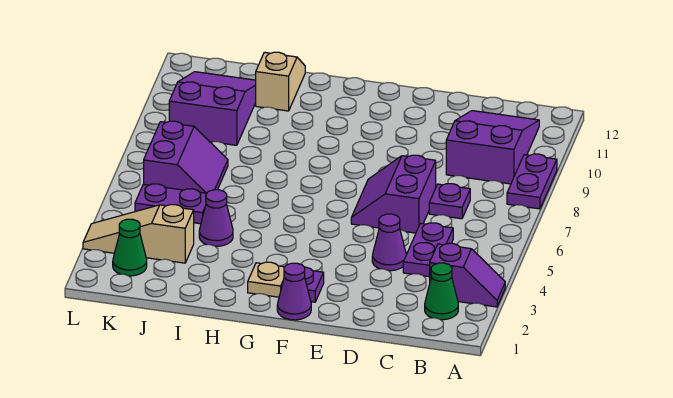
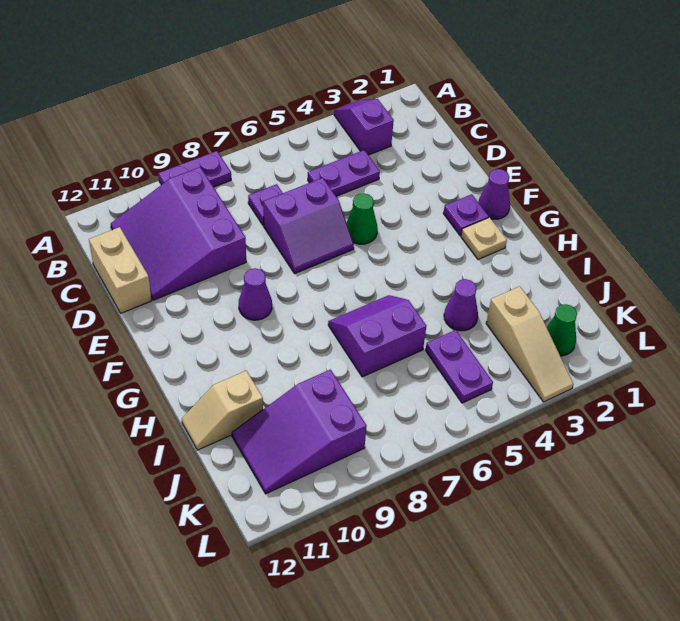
green 1x1 cone [425,263,458,320] -> green 1x1 cone moved to [346,193,378,244]
purple 2x3 slope [446,111,539,184] -> purple 3x3 slope [111,167,246,300]
none -> tan 1x2 brick [89,227,152,313]
purple 1x1 cone [372,214,406,271] -> purple 1x1 cone moved to [239,268,272,320]
purple 2x2 slope [144,121,228,193] -> purple 2x2 slope moved to [328,295,426,377]

